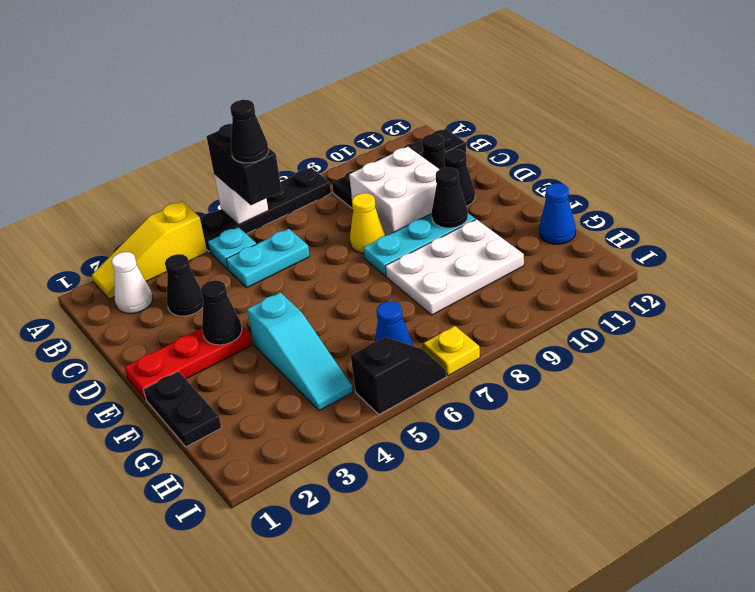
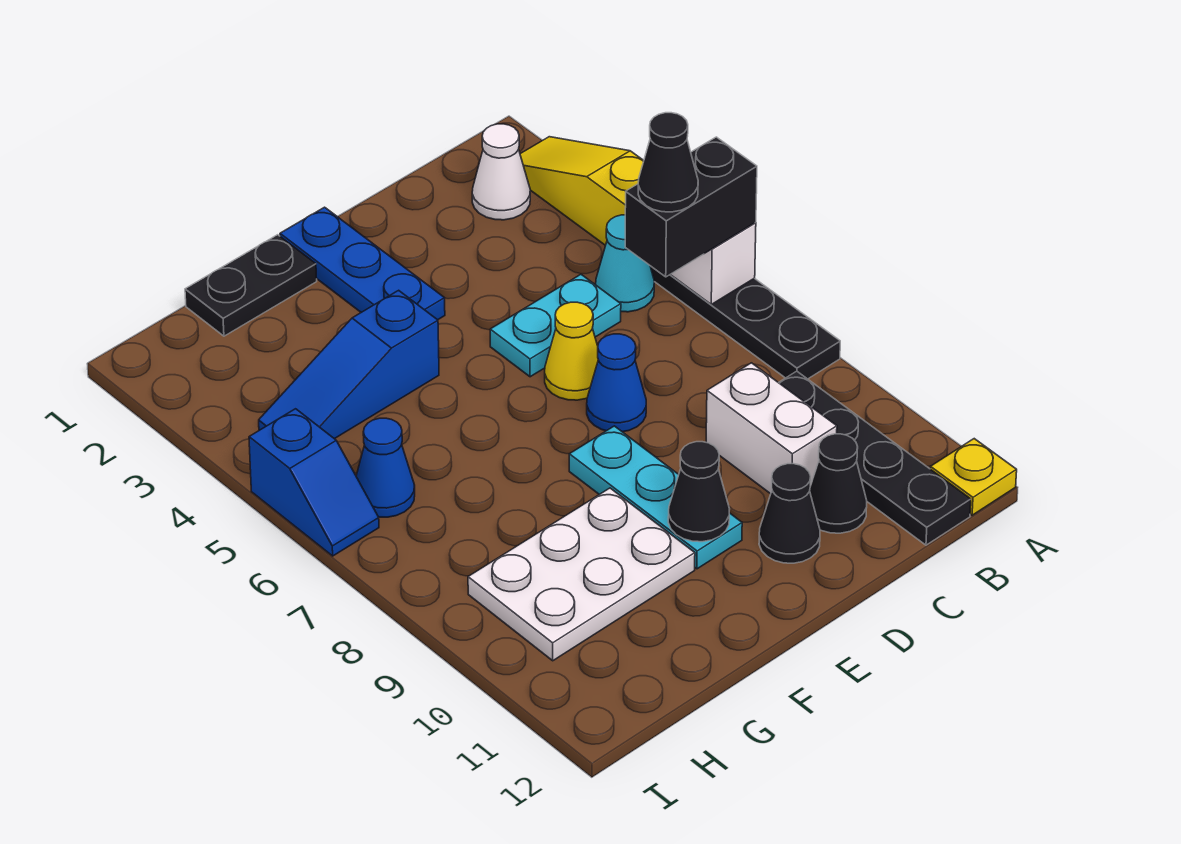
cyan 1x1 plate [207,227,256,269] -> cyan 1x1 cone [596,215,654,312]
black 1x1 cone [165,254,203,316] -> none
cyan 1x2 plate [226,229,310,288] -> cyan 1x2 plate turned to [490,274,621,377]
white 2x2 brick [349,147,439,235] -> white 1x2 brick [706,363,837,494]
yellow 1x1 cone [350,193,385,253] -> yellow 1x1 cone moved to [545,302,598,400]
red 1x3 plate [125,326,251,399] -> blue 1x3 plate [280,207,445,320]
black 1x1 cone [201,280,242,345] -> none
cyan 1x3 slope [247,293,353,411] -> blue 1x3 slope [259,290,439,439]
white 2x3 plate [385,219,524,315] -> white 2x3 plate turned to [468,488,695,661]
blue 1x1 cone [539,183,576,244] -> blue 1x1 cone moved to [587,334,646,432]
black 1x2 slope [351,337,447,414] -> blue 1x2 slope [249,409,379,556]
yellow 1x1 plate [423,326,480,376] -> yellow 1x1 plate moved to [930,439,1017,515]

